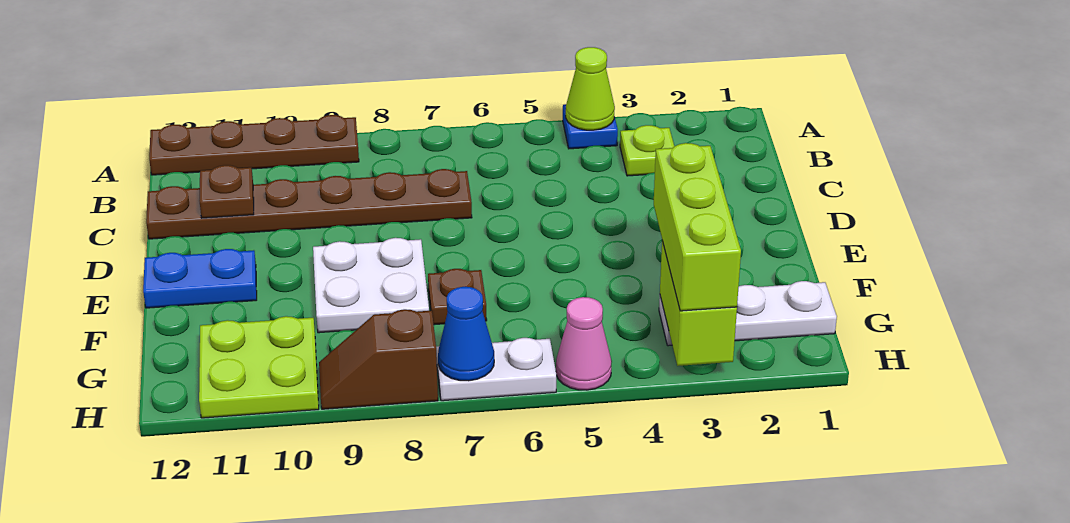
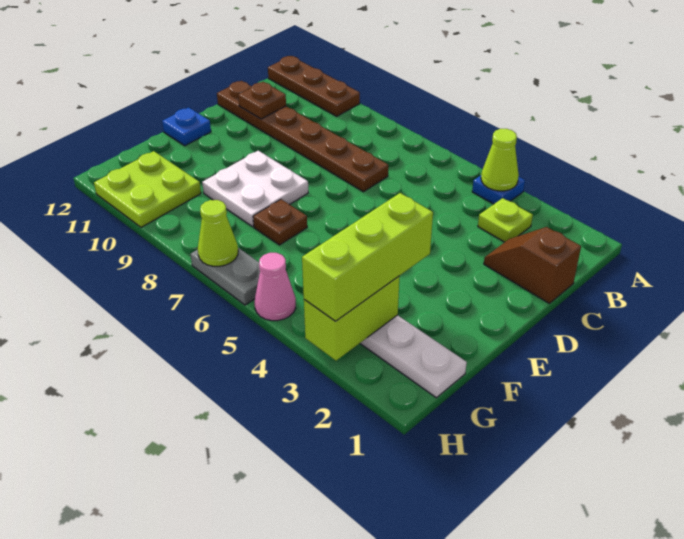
brown 1x4 plate [149,115,359,175] -> brown 1x3 plate [268,56,360,116]
blue 1x2 plate [143,249,257,308] -> blue 1x1 plate [162,108,211,146]
white 1x2 plate [436,338,556,401] -> grey 1x2 plate [191,248,260,305]
blue 1x1 cone [438,287,494,381] -> lime 1x1 cone [198,200,238,266]
brown 1x2 slope [319,309,438,409] -> brown 1x2 slope moved to [484,227,581,303]

